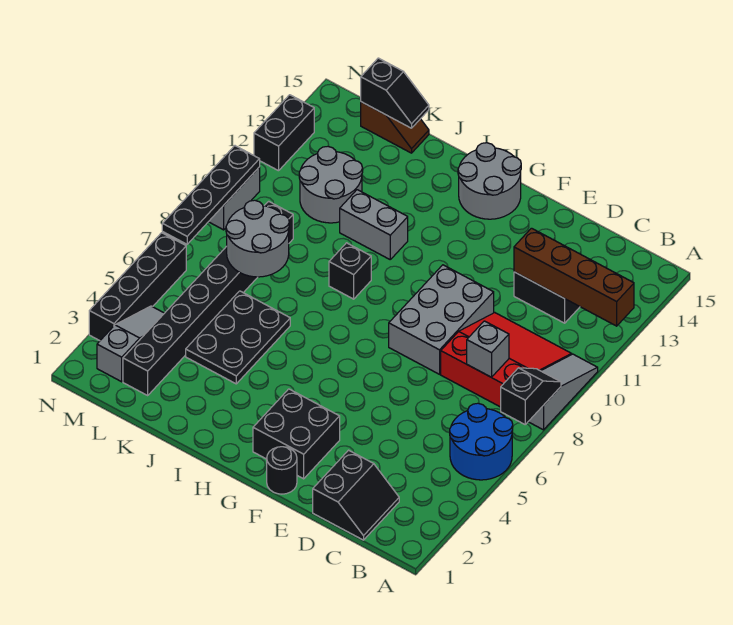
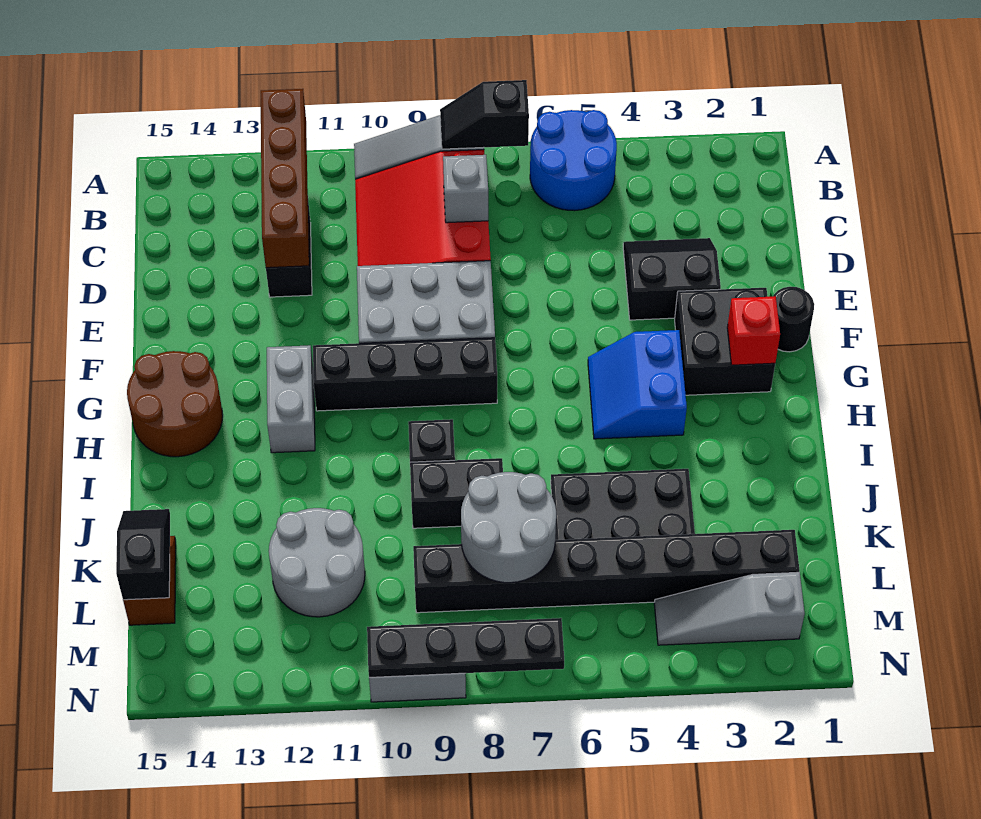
black 2x2 slope [313,450,399,540] -> black 2x2 slope moved to [623,238,721,320]
none -> red 1x1 brick [727,296,780,365]
none -> blue 2x2 slope [588,330,687,439]
grey 2x2 round brick [458,143,521,219] -> brown 2x2 round brick [127,351,223,457]
grey 1x2 brick [340,190,408,259] -> grey 1x2 brick moved to [267,345,315,453]
black 1x4 brick [89,233,186,341] -> black 1x4 brick moved to [313,338,497,411]
black 1x2 brick [254,95,314,171] -> black 1x2 brick moved to [410,458,503,528]

